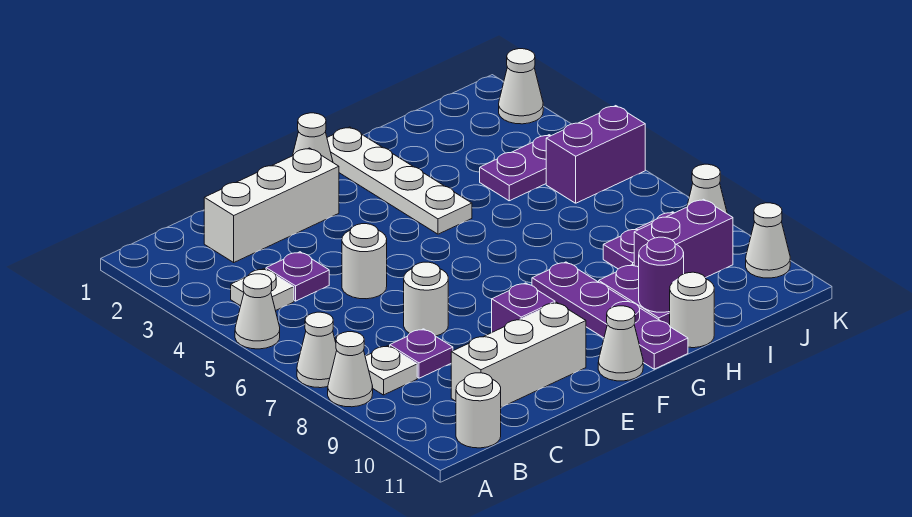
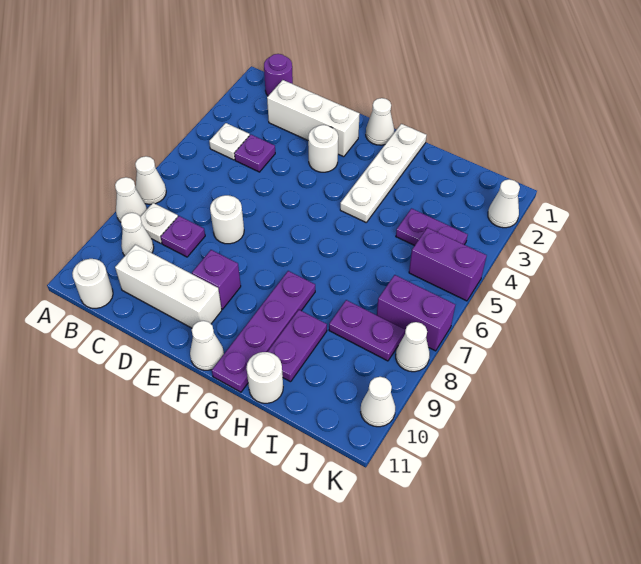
white 1x1 cone [235,274,280,349] -> white 1x1 cone moved to [121,213,154,256]
white 1x1 round brick [342,224,387,299] -> white 1x1 round brick moved to [308,125,338,172]
purple 1x1 round brick [639,237,684,312] -> purple 1x1 round brick moved to [264,54,293,96]
purple 1x2 brick [634,199,733,278] -> purple 1x2 brick moved to [377,275,455,351]

